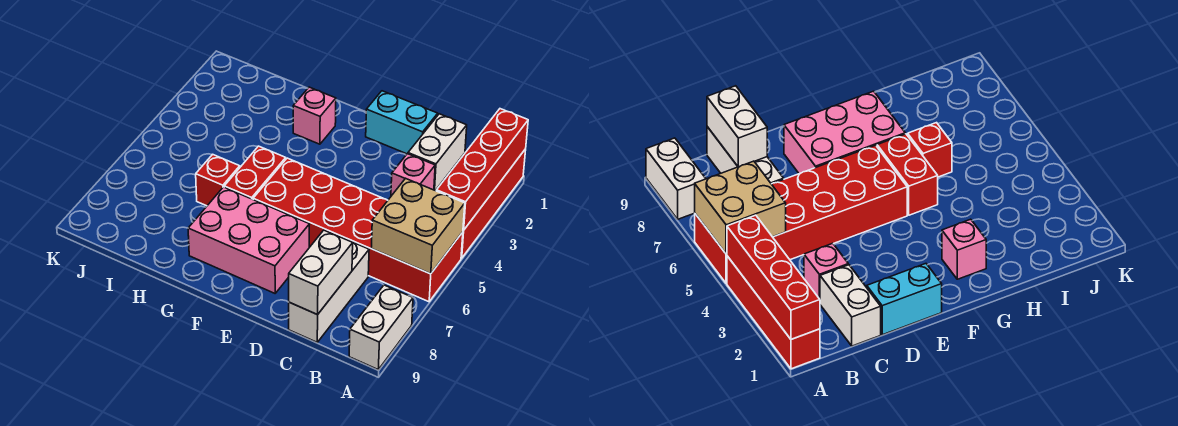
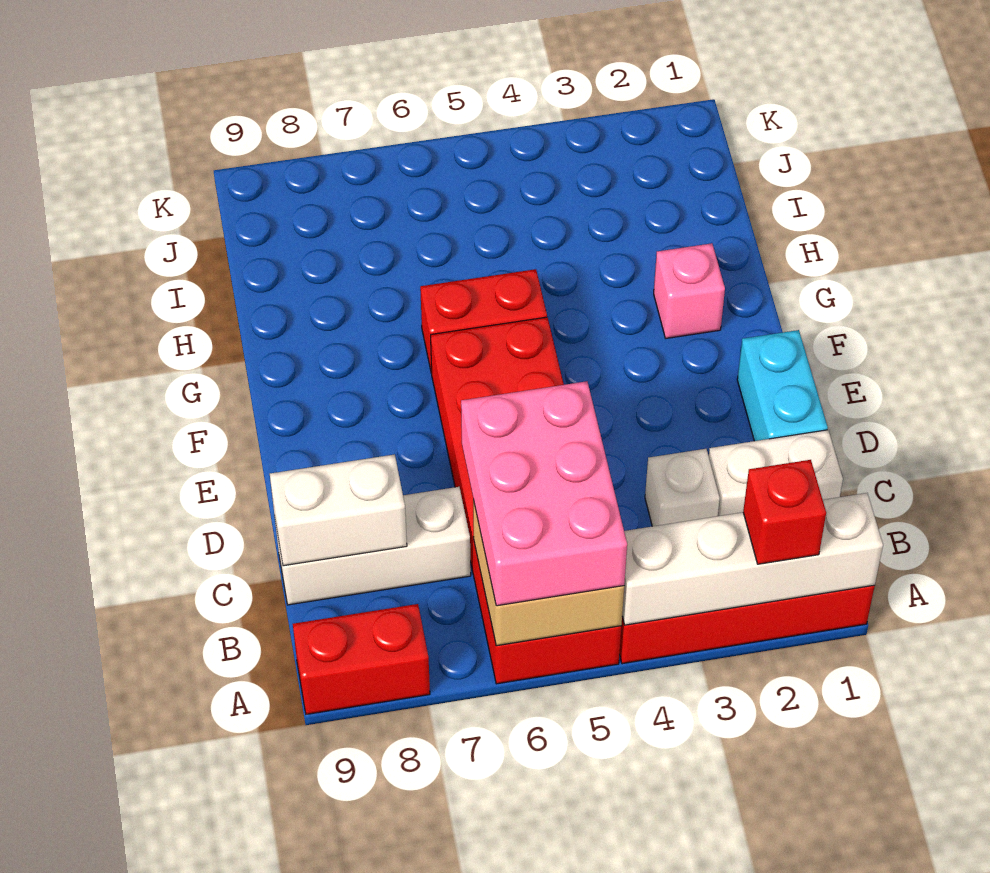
red 1x4 brick [437,109,528,230] -> white 1x4 brick [622,493,883,625]
white 1x2 brick [349,285,413,369] -> red 1x2 brick [293,604,430,714]
pink 1x1 brick [391,154,435,196] -> white 1x1 brick [645,449,720,526]
pink 2x3 brick [188,187,310,293] -> pink 2x3 brick moved to [461,381,627,606]
red 1x1 brick [196,154,240,206] -> red 1x1 brick moved to [743,460,826,564]

